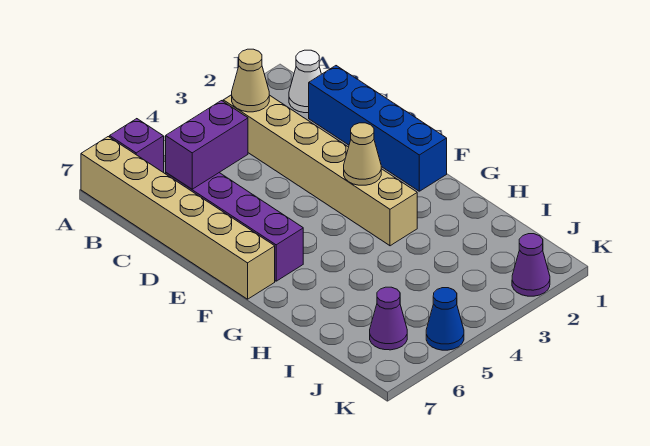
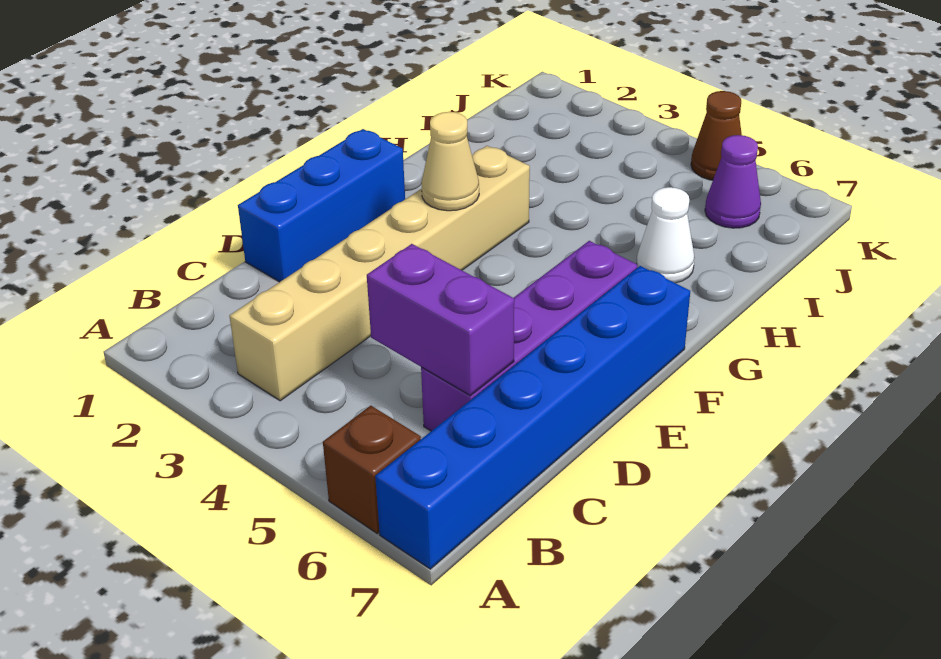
purple 1x1 brick [110,119,164,172] -> brown 1x1 brick [323,406,421,533]
tan 1x6 brick [81,137,275,299] -> blue 1x6 brick [375,266,690,569]
white 1x1 cone [289,50,321,113] -> white 1x1 cone moved to [637,187,695,283]
tan 1x1 cone [232,49,269,112] -> none
blue 1x4 brick [309,66,447,191] -> blue 1x3 brick [238,129,405,282]
purple 1x1 cone [512,234,550,296] -> none
blue 1x1 cone [426,288,464,350] -> brown 1x1 cone [691,91,742,180]

